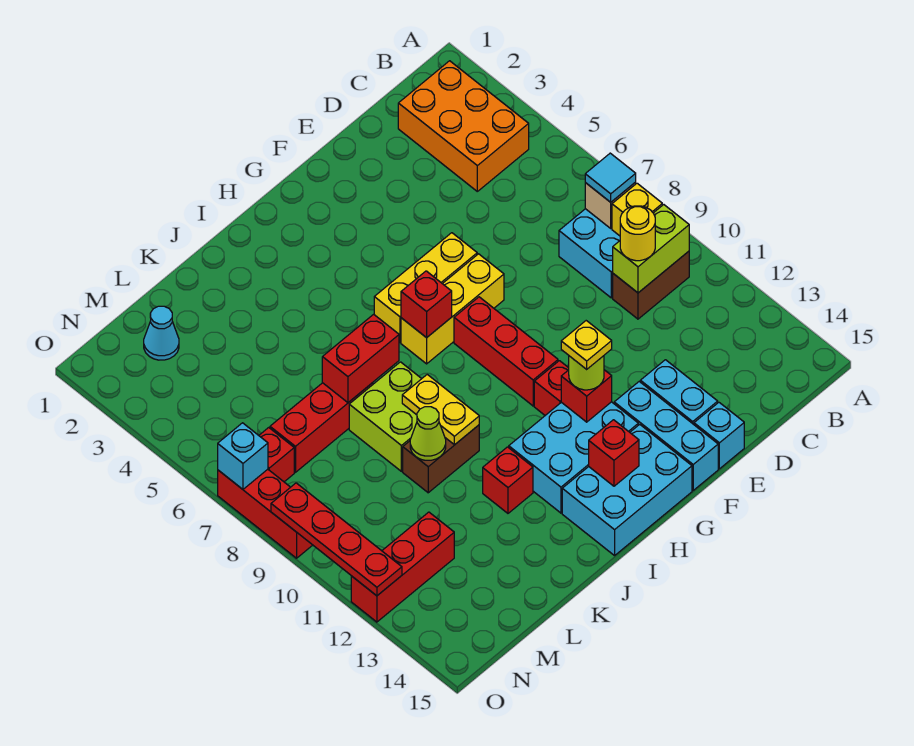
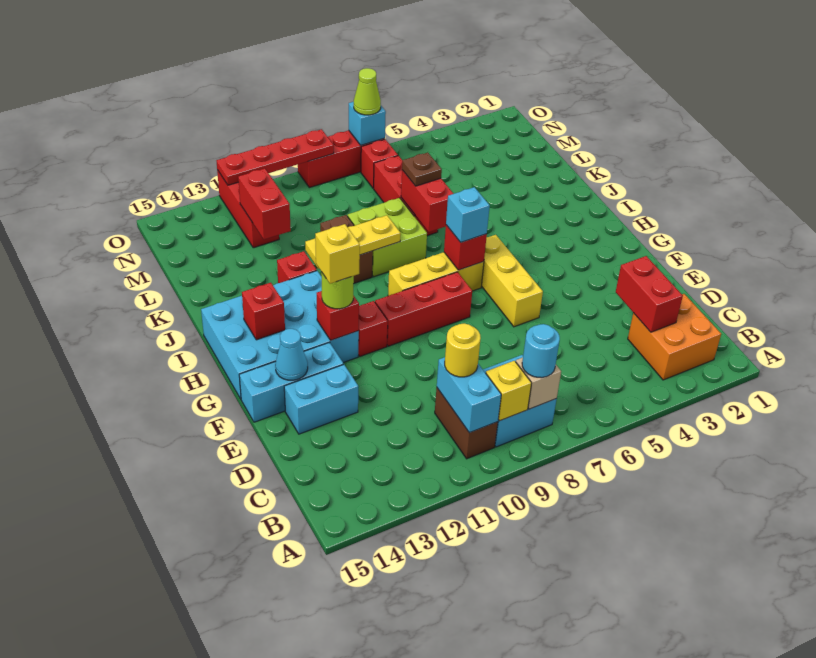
orange 2x3 brick [398,61,529,191] -> orange 2x2 brick [628,294,721,380]
cyan 1x1 tile [585,153,636,202] -> cyan 1x1 round brick [522,324,560,378]
lime 1x2 brick [613,205,689,293] -> cyan 1x2 brick [437,357,501,433]
none -> red 1x2 brick [616,256,683,332]
cyan 1x1 brick [694,402,744,469] -> cyan 1x1 brick moved to [446,187,490,242]
yellow 1x3 brick [401,254,504,364] -> yellow 1x3 brick turned to [388,252,484,296]
yellow 1x1 plate [561,321,612,369] -> yellow 1x1 brick [315,224,360,284]
yellow 1x2 plate [402,375,479,445] -> yellow 1x3 plate [305,215,401,269]
none -> brown 1x1 plate [402,152,442,186]
lime 1x1 cone [410,407,446,460] -> lime 1x1 cone moved to [354,68,381,115]
none -> red 1x2 brick [238,168,291,239]
cyan 1x1 cone [144,306,179,360] -> cyan 1x1 cone moved to [275,329,308,380]

